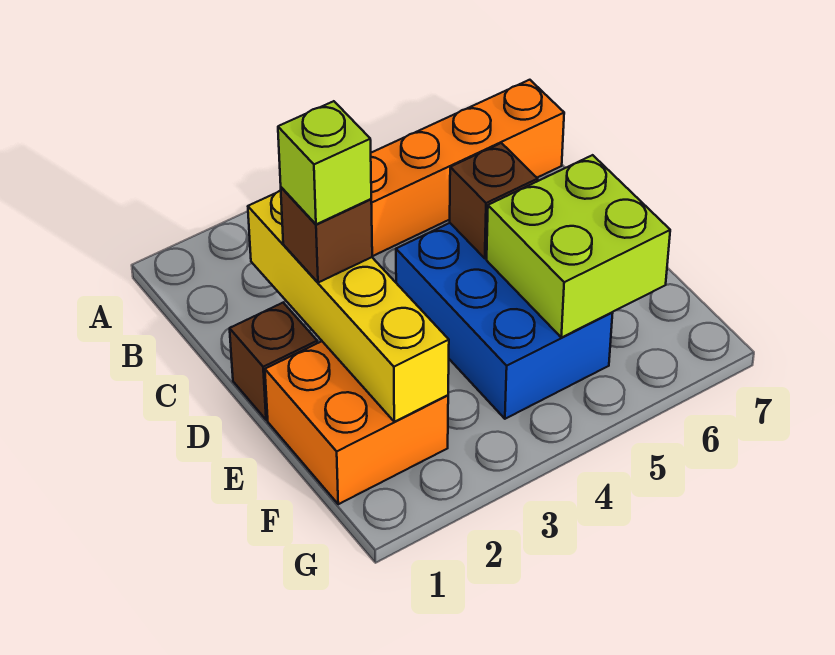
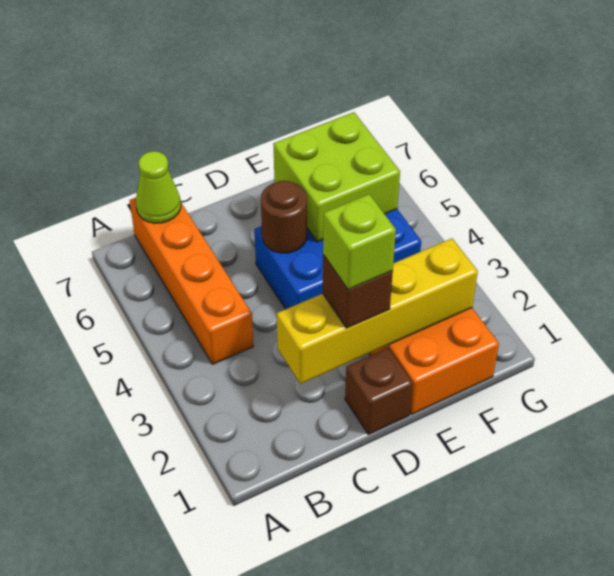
none -> lime 1x1 cone [136,151,181,223]
brown 1x1 brick [450,143,538,258] -> brown 1x1 round brick [261,181,307,253]

